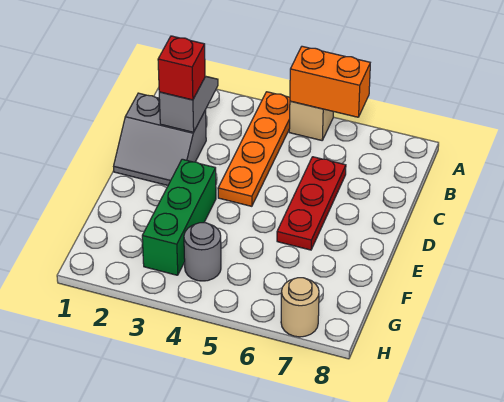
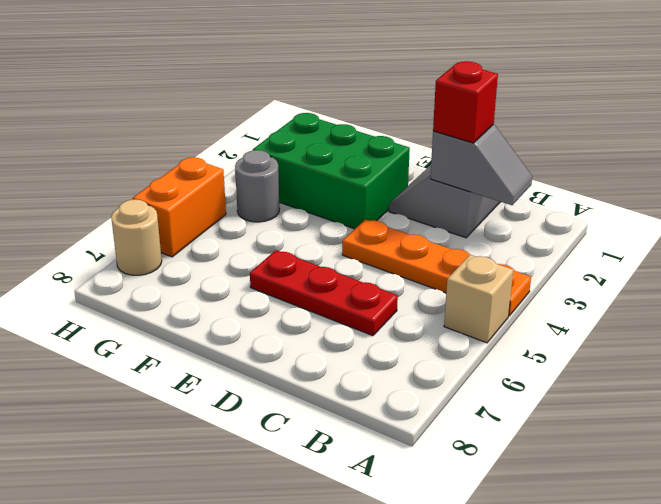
orange 1x2 brick [290,46,370,117] -> orange 1x2 brick moved to [133,157,226,257]
green 1x3 brick [142,159,216,275] -> green 2x3 brick [253,113,410,229]

